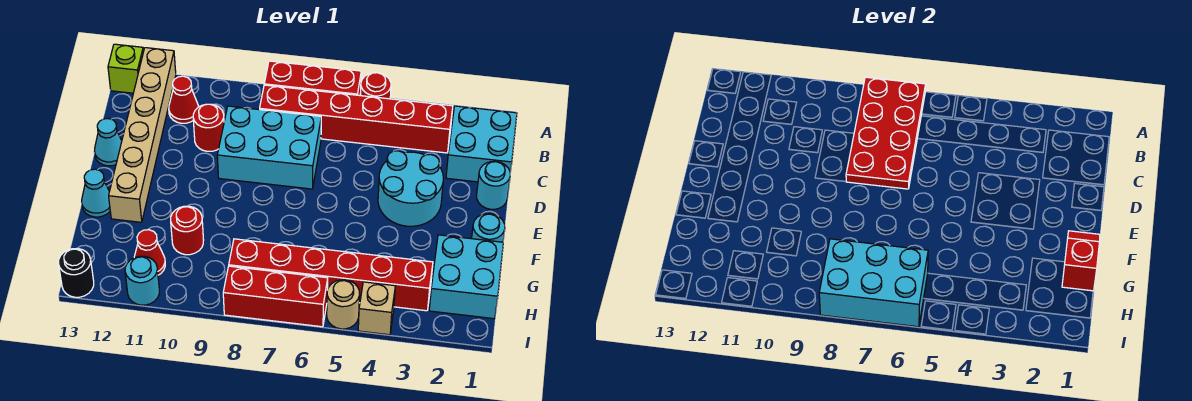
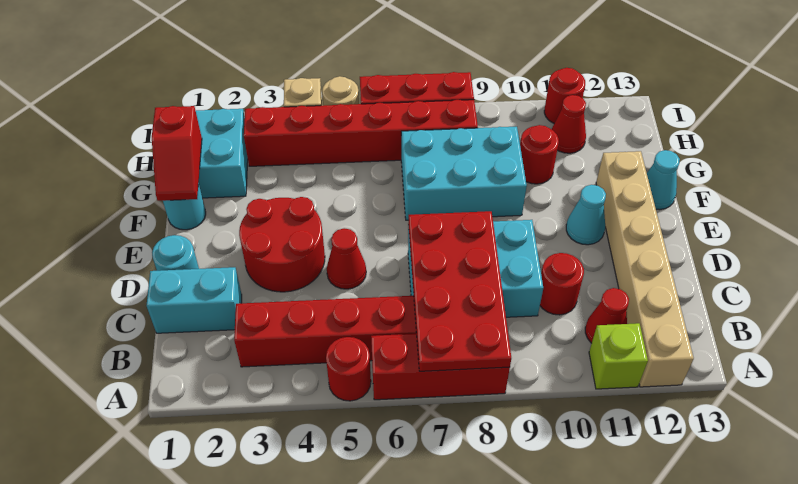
lime 1x1 brick [108,44,144,93] -> lime 1x1 brick moved to [589,323,648,389]
cyan 2x2 brick [446,106,517,182] -> cyan 1x2 brick [146,267,242,333]
cyan 2x2 round brick [378,151,443,226] -> red 2x2 round brick [239,197,325,292]
none -> red 1x1 cone [327,228,366,289]
cyan 1x1 cone [94,119,122,166] -> cyan 1x1 cone moved to [566,185,606,245]
cyan 2x3 brick [819,239,928,327] -> cyan 2x3 brick moved to [401,127,527,220]
cyan 1x1 round brick [125,256,159,305] -> red 1x1 round brick [544,68,585,123]
black 1x1 round brick [58,249,94,297] -> none

